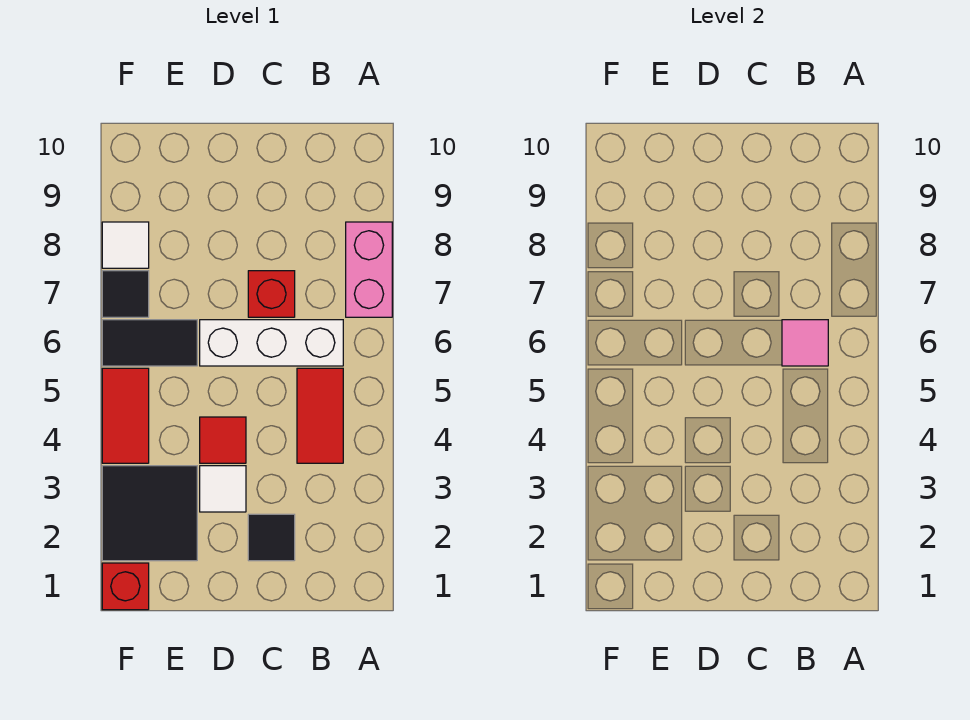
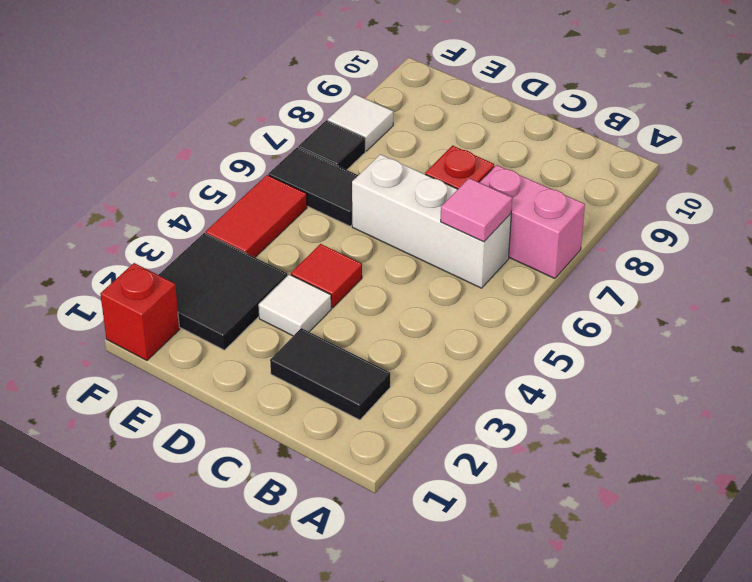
pink 1x2 brick [346,222,392,317] -> pink 1x2 brick turned to [479,165,585,278]
red 1x2 tile [297,368,343,463] -> none
black 1x1 tile [248,514,295,561] -> black 1x2 tile [270,328,390,420]

